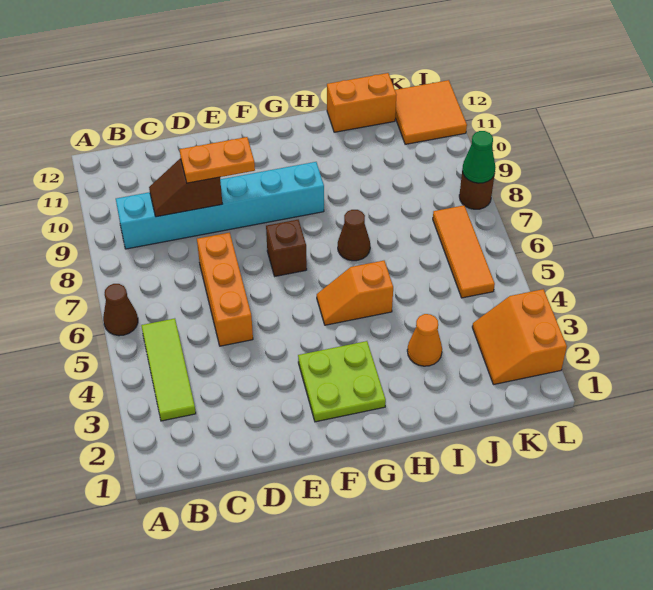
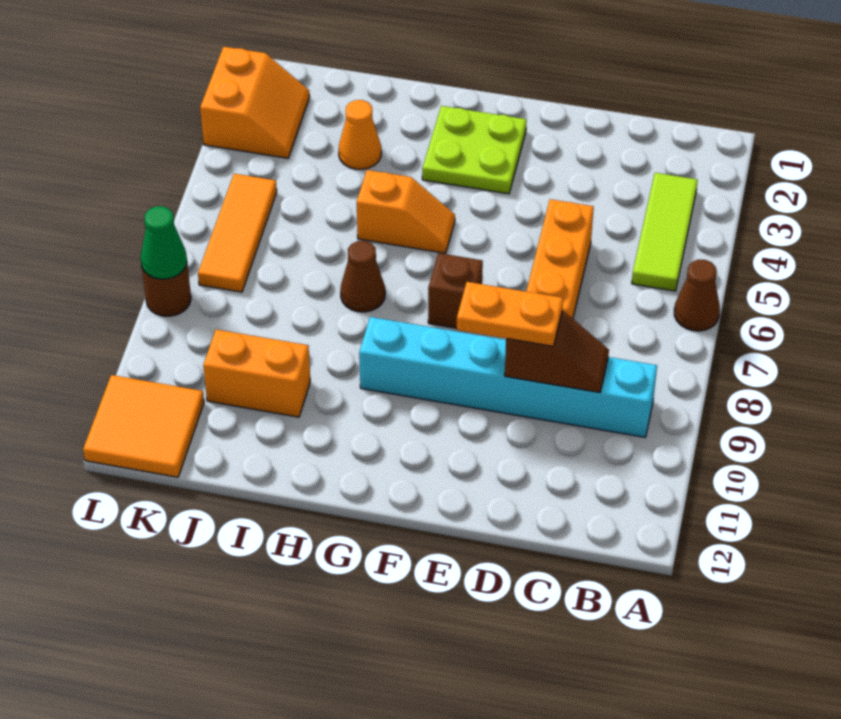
orange 1x2 brick [327,73,396,132] -> orange 1x2 brick moved to [203,330,310,417]

